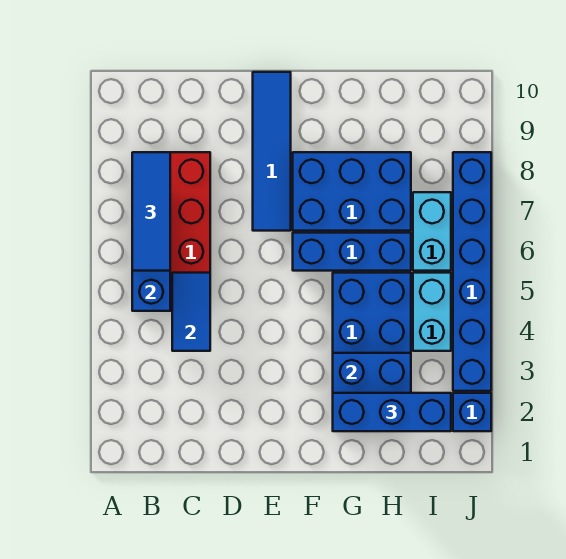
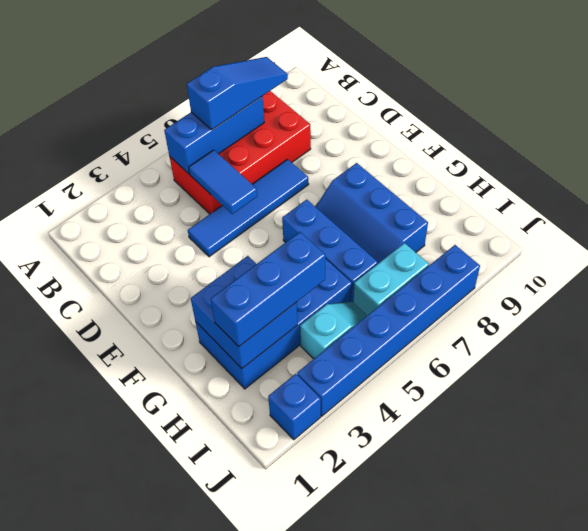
blue 1x3 tile [132,152,170,271] -> blue 1x3 slope [187,57,288,130]
blue 1x2 tile [172,273,210,351] -> blue 1x2 tile turned to [189,150,257,214]
blue 1x4 tile [253,72,291,231] -> blue 1x4 tile moved to [188,159,309,257]
blue 2x3 brick [293,152,411,231] -> blue 2x3 slope [316,163,428,263]
blue 1x3 brick [333,393,451,431] -> blue 1x3 brick turned to [211,232,325,347]
cyan 1x2 brick [413,273,451,351] -> cyan 1x2 slope [300,302,367,359]

